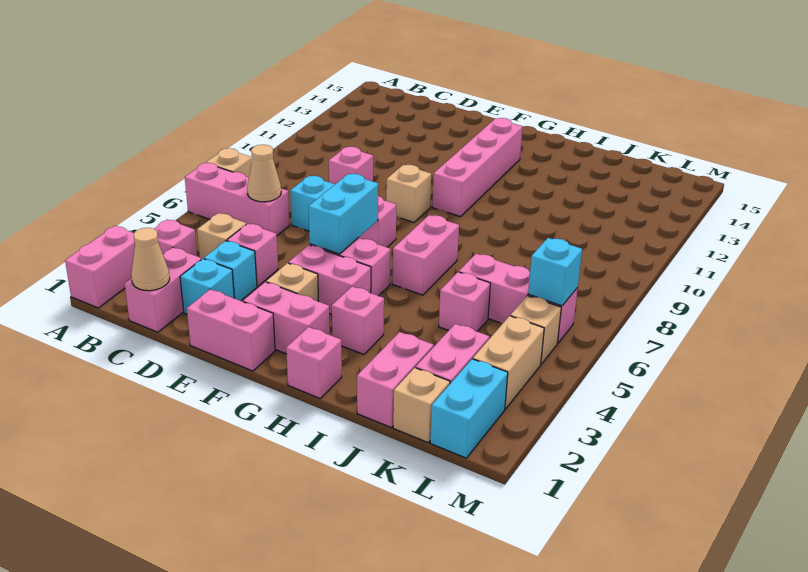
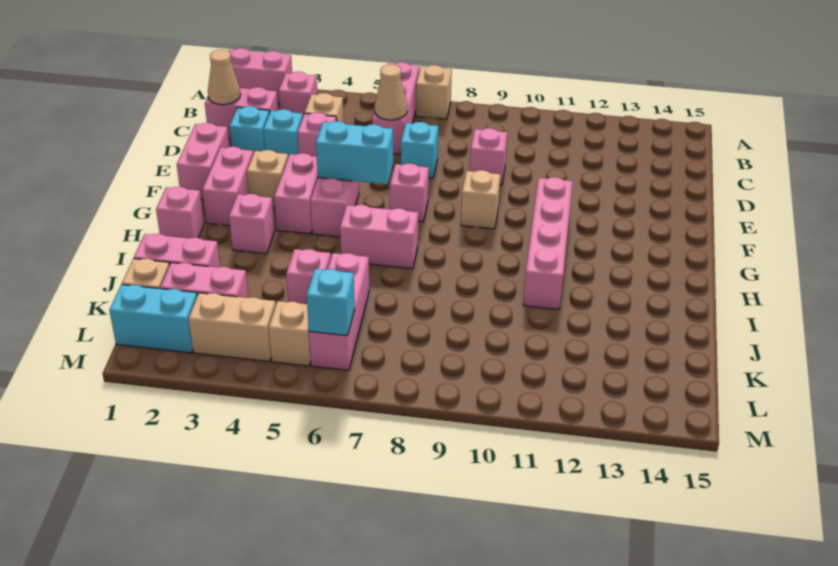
pink 1x4 brick [432,118,522,217] -> pink 1x4 brick turned to [523,177,573,309]

